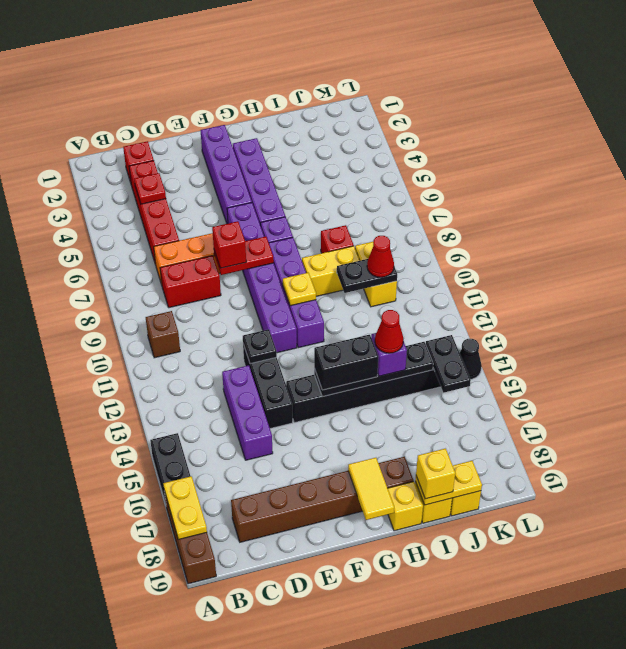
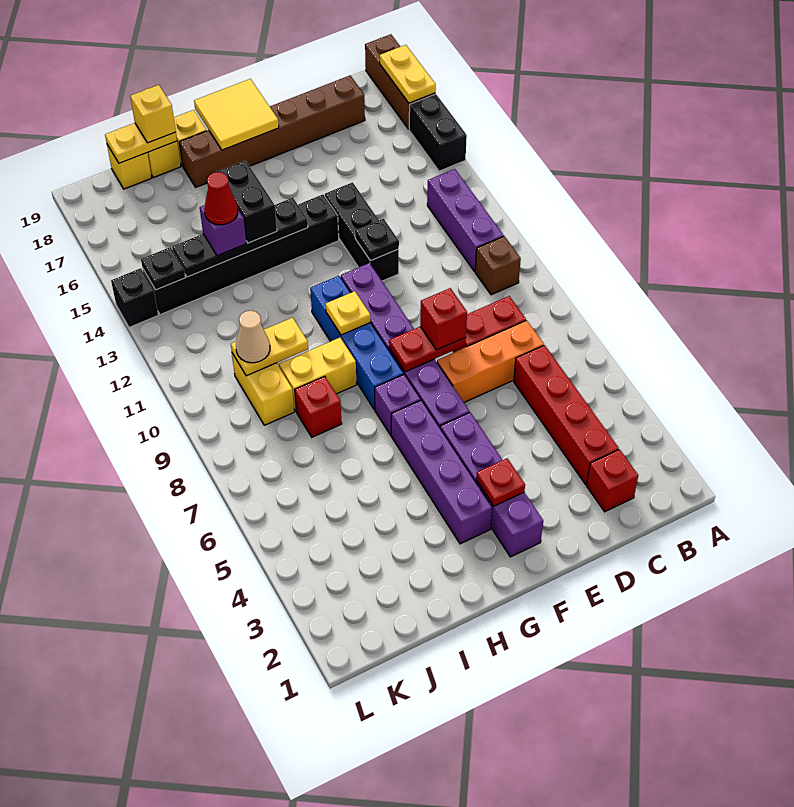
red 1x1 plate [134,173,166,204] -> red 1x1 plate moved to [476,458,525,506]
purple 1x3 brick [222,365,273,460] -> purple 1x3 brick moved to [427,169,504,272]
purple 1x4 brick [269,237,324,348] -> blue 1x4 brick [310,276,404,410]
black 1x2 brick [314,335,378,390] -> black 1x2 brick turned to [217,160,277,243]
yellow 1x2 tile [348,458,394,520] -> yellow 2x2 tile [194,79,279,150]
black 1x2 plate [337,259,397,293] -> yellow 1x2 plate [231,318,308,376]
red 1x1 cone [367,236,394,277] -> tan 1x1 cone [236,311,270,363]
black 1x2 plate [426,335,471,393] -> black 1x1 plate [141,247,185,290]
black 1x1 cone [460,339,482,379] -> black 1x1 brick [111,268,158,327]

